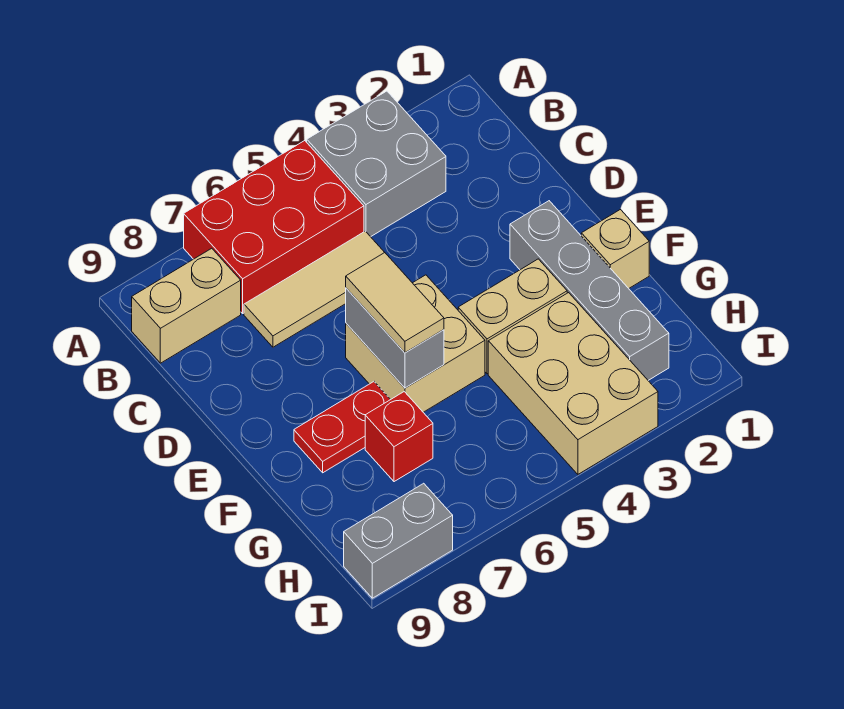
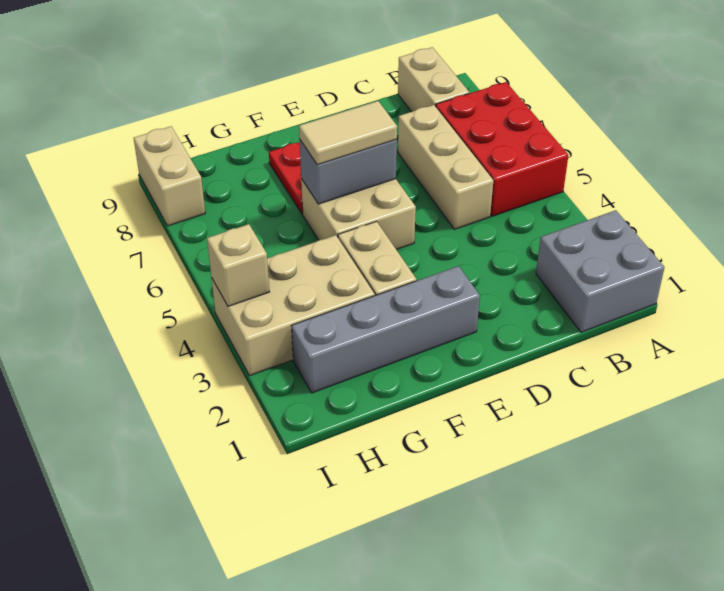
grey 2x2 brick [307,91,446,237] -> grey 2x2 brick moved to [536,210,665,332]
tan 1x3 tile [244,231,385,347] -> tan 1x3 brick [398,105,493,229]
tan 1x1 brick [581,210,649,288] -> tan 1x1 brick moved to [207,224,270,306]
red 1x1 brick [365,392,433,482] -> none
grey 1x2 brick [344,483,453,598] -> tan 1x2 brick [134,126,205,226]

